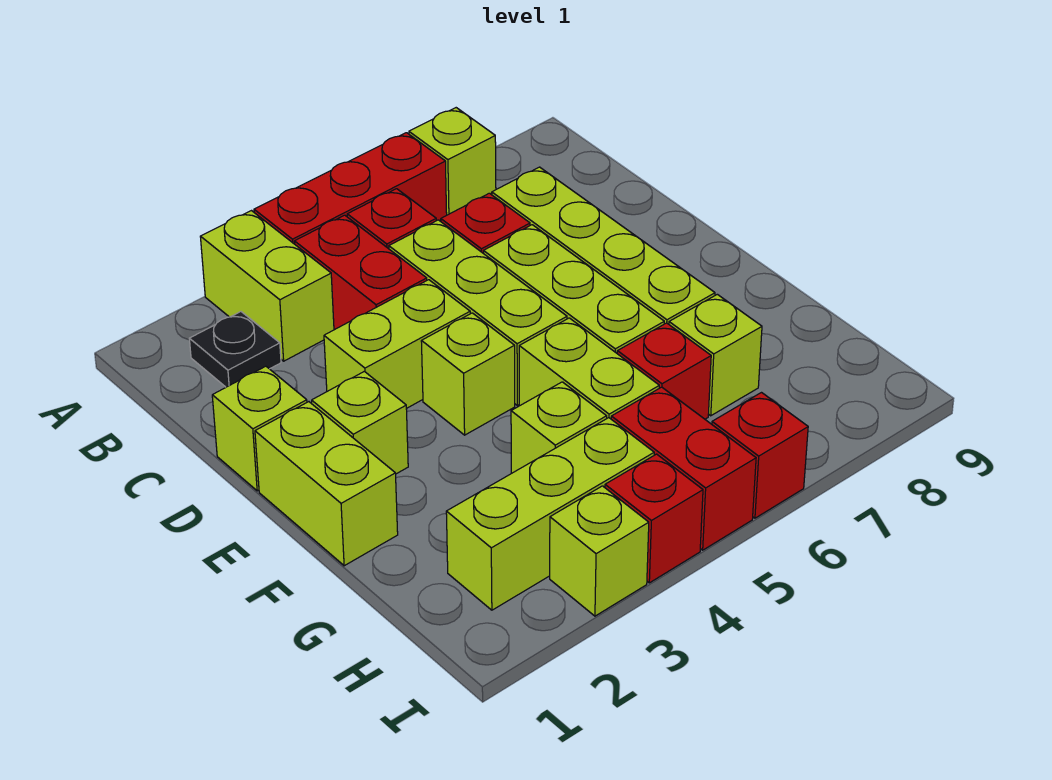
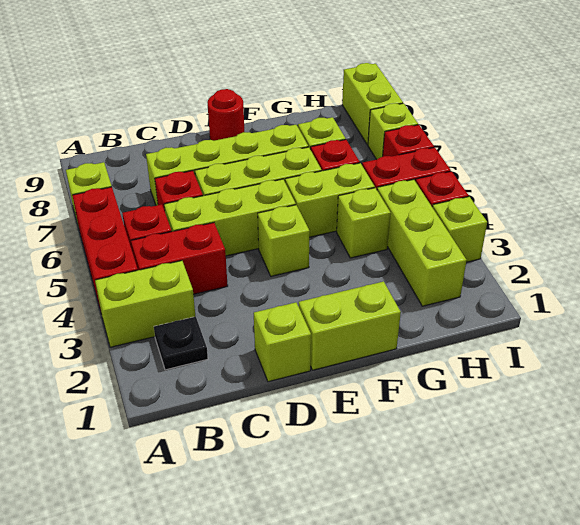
lime 1x2 brick [324,280,470,409] -> lime 1x2 brick moved to [342,63,403,145]
lime 1x1 brick [312,371,408,474] -> lime 1x1 brick moved to [368,103,418,159]
none -> red 1x1 round brick [207,89,244,141]

